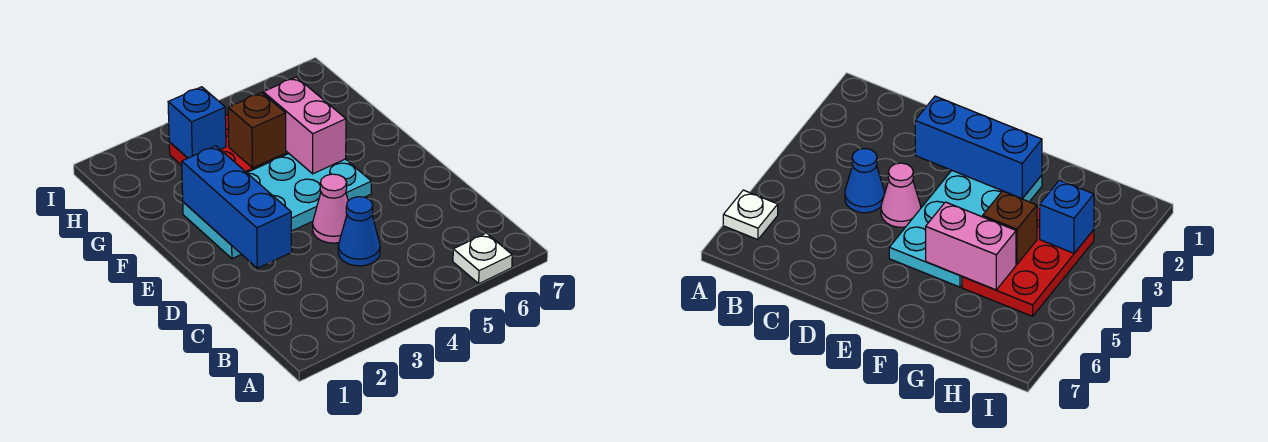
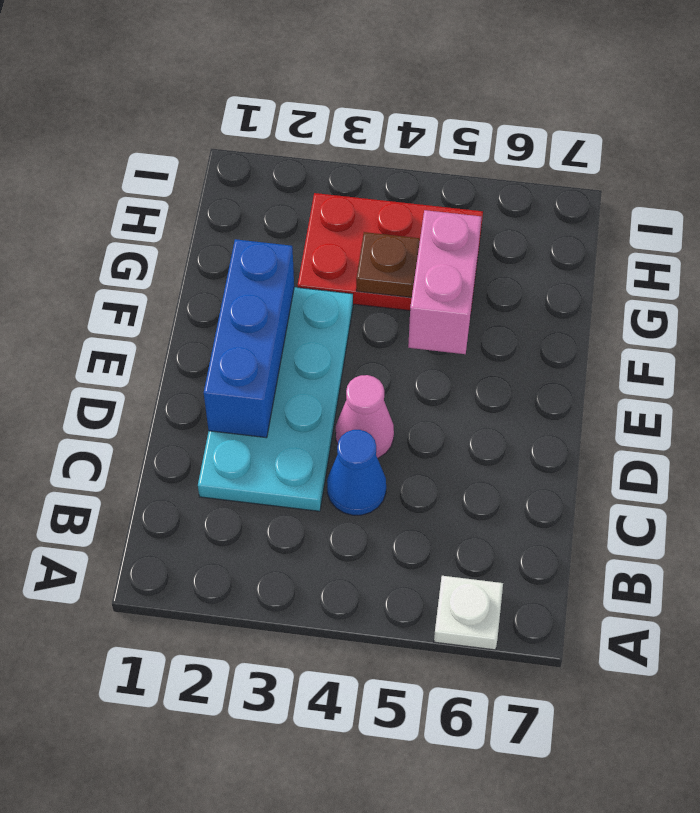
cyan 2x4 plate [183,154,371,259] -> cyan 2x4 plate turned to [198,287,353,511]
brown 1x1 brick [228,93,286,168] -> brown 1x1 plate [356,232,420,297]
blue 1x1 brick [168,87,226,158] -> none

